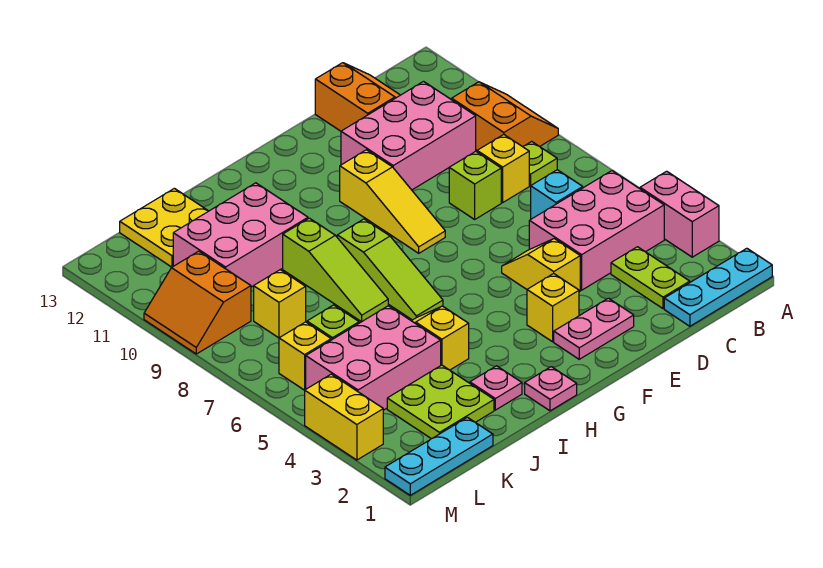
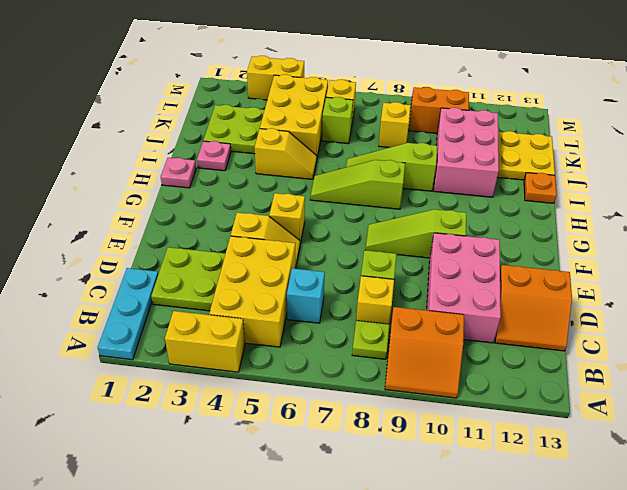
pink 1x2 brick [640,171,719,257] -> yellow 1x2 brick [165,311,245,372]
pink 2x3 brick [529,171,664,290] -> yellow 2x3 brick [209,236,295,347]
lime 1x2 plate [611,247,690,309] -> lime 2x2 plate [151,247,226,311]
pink 1x2 plate [554,298,634,359] -> none
yellow 1x1 brick [527,273,579,342] -> yellow 1x1 brick moved to [269,193,305,243]
yellow 1x3 slope [340,150,445,253] -> lime 1x3 slope [366,209,466,258]
none -> orange 1x1 plate [524,173,557,203]
pink 2x3 brick [306,306,441,410] -> yellow 2x3 brick [260,74,328,157]
cyan 1x3 plate [385,417,493,495] -> none

